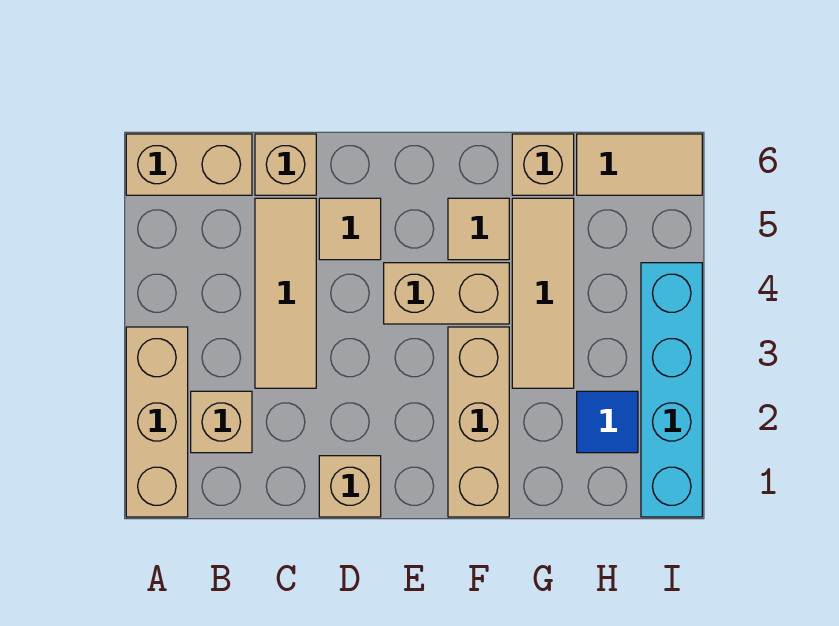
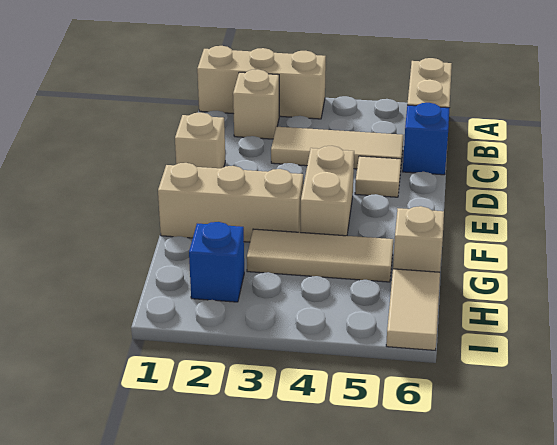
tan 1x1 brick [255,134,316,195] -> blue 1x1 brick [403,103,449,175]
tan 1x1 tile [448,198,509,260] -> none
blue 1x1 tile [577,391,638,453] -> blue 1x1 brick [189,222,244,302]
cyan 1x4 brick [641,263,702,517] -> none

